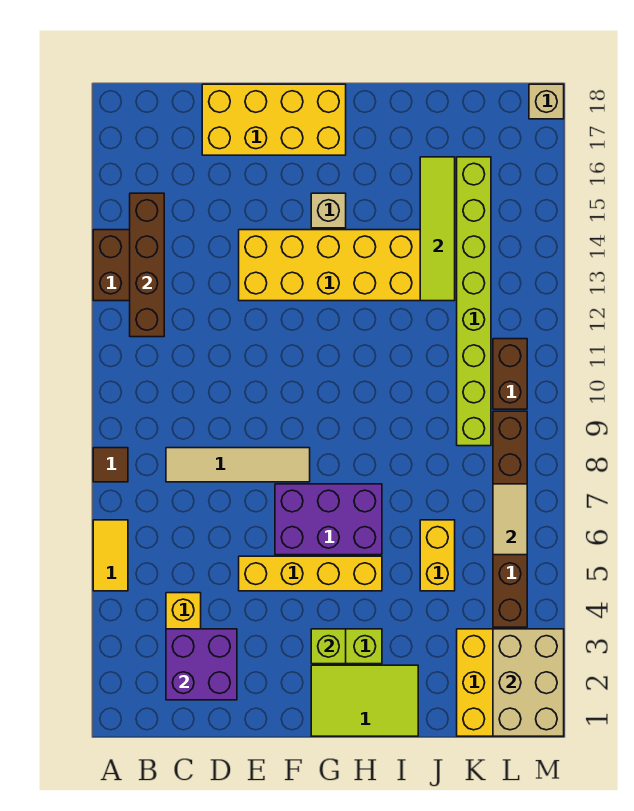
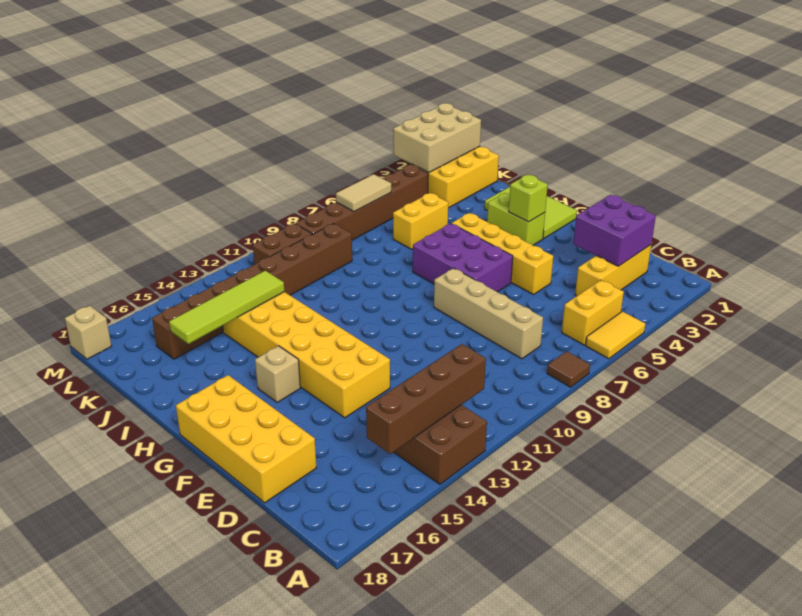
none -> yellow 1x2 brick [562,280,624,345]
tan 1x4 tile [166,448,310,482] -> tan 1x4 brick [434,268,543,359]
lime 1x8 brick [457,157,491,446] -> brown 1x8 brick [152,224,352,359]

